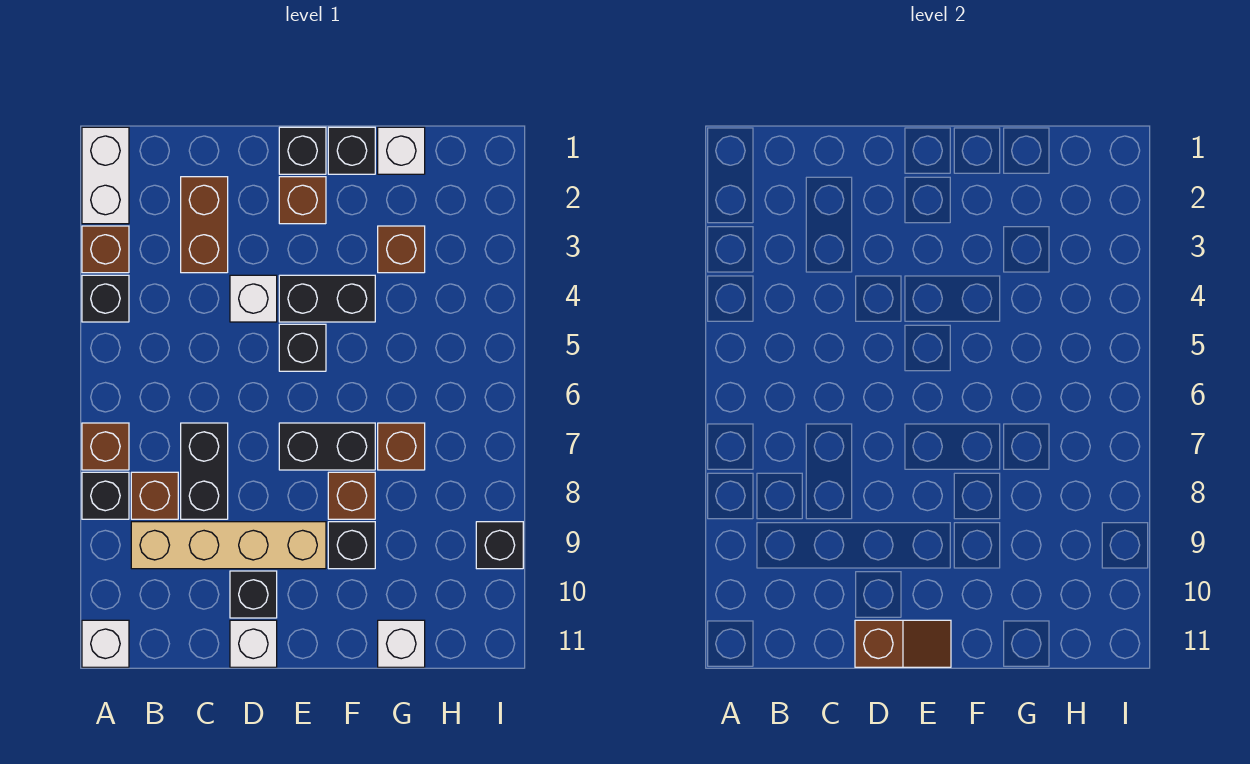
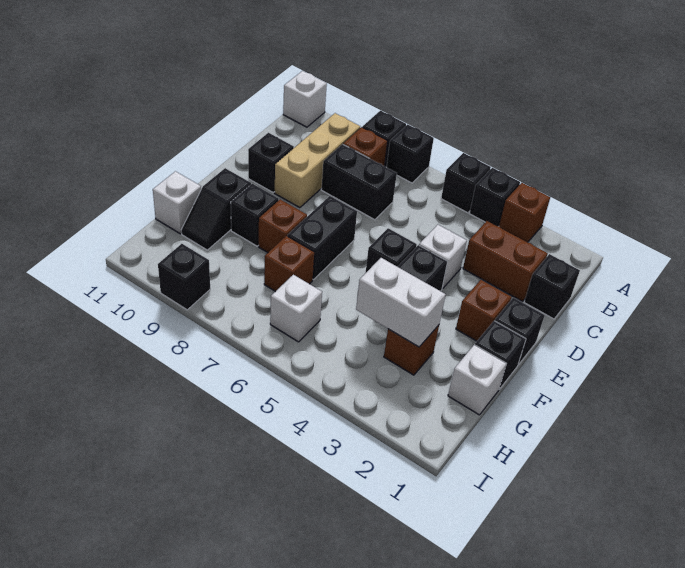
white 1x2 brick [82,127,129,224] -> white 1x2 brick moved to [356,258,446,347]
none -> black 1x1 brick [441,153,491,213]
brown 1x1 brick [82,423,129,470] -> black 1x1 brick [387,124,434,183]
tan 1x4 brick [131,522,326,569] -> tan 1x3 brick [275,113,360,208]
none -> black 1x1 brick [524,254,580,319]
white 1x1 brick [230,620,277,667] -> white 1x1 brick moved to [270,275,322,342]
brown 1x2 slope [855,620,951,667] -> none
none -> black 1x2 slope [182,168,251,250]

